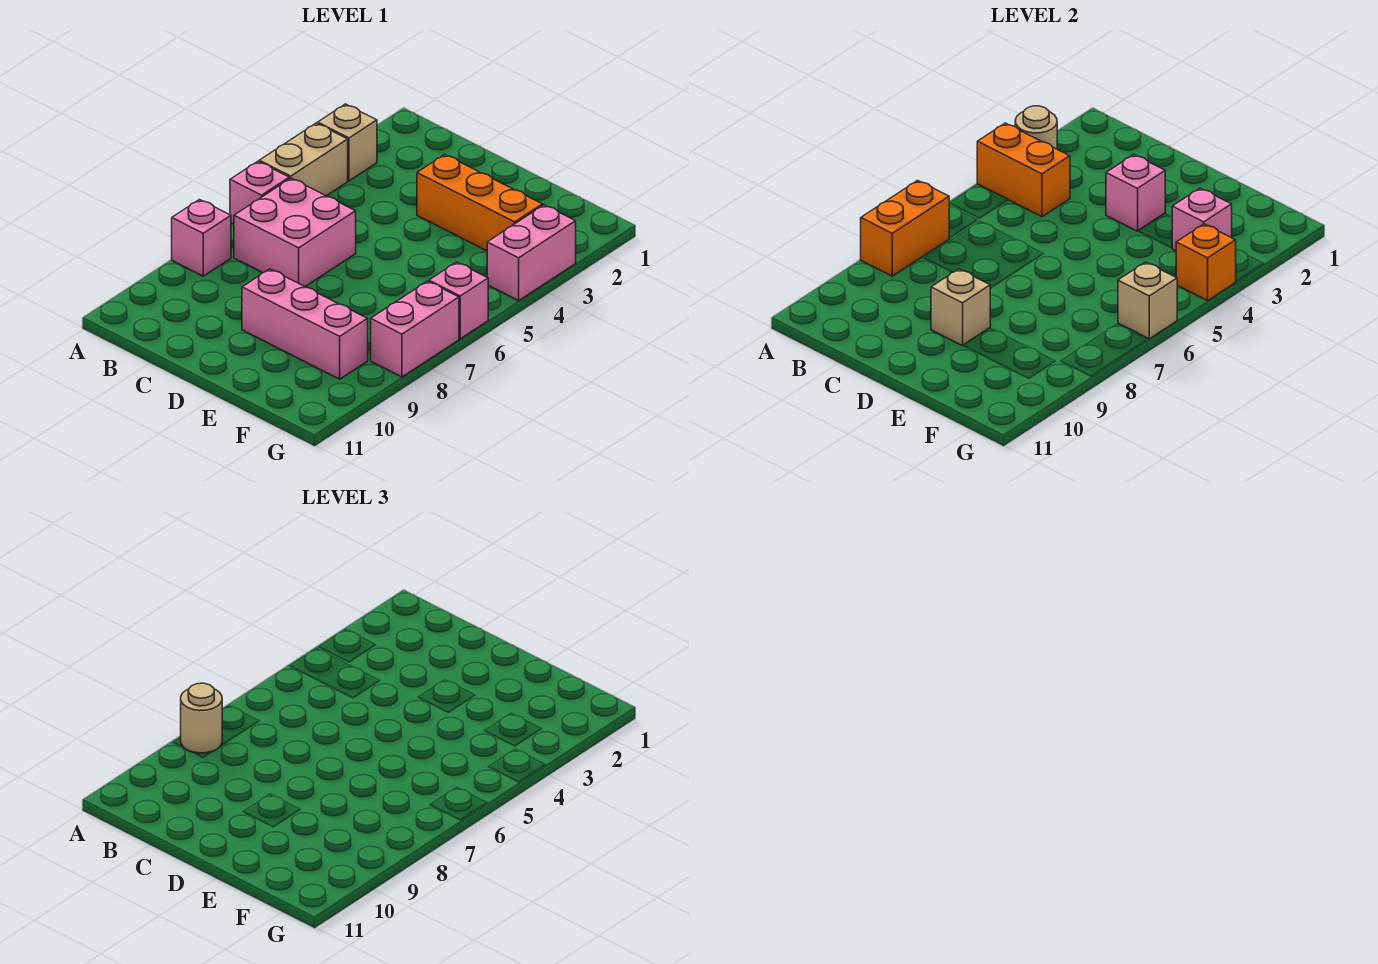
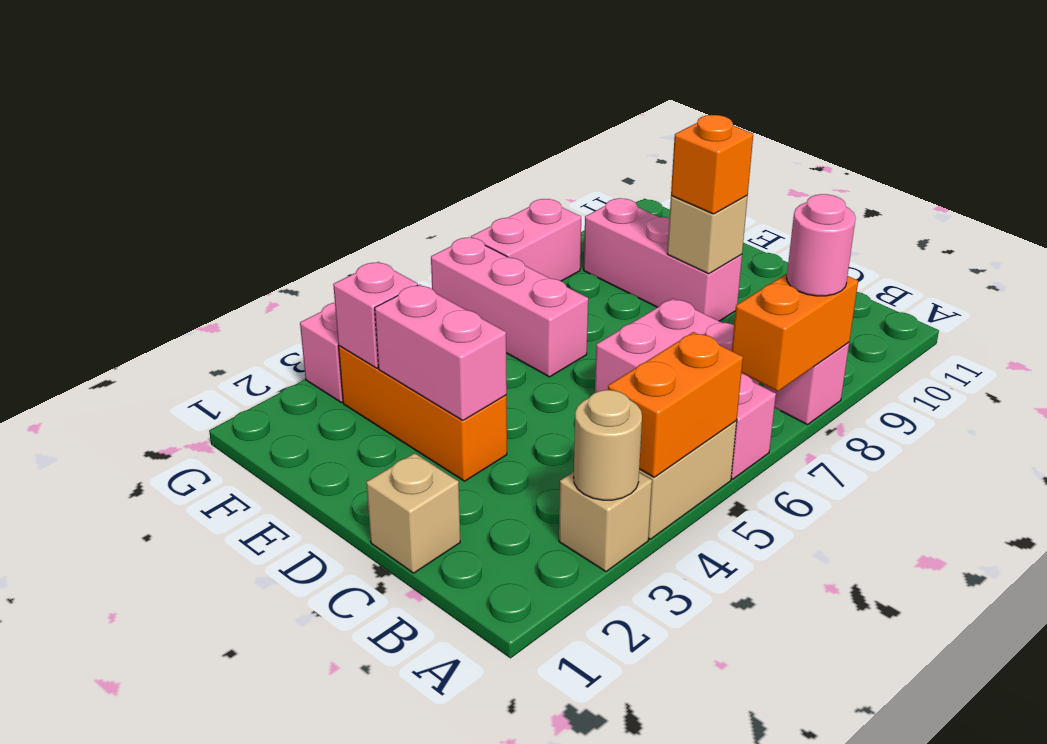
orange 1x2 brick [977,123,1070,217] -> orange 1x2 brick turned to [608,332,743,477]
tan 1x1 round brick [181,683,222,753] -> pink 1x1 round brick [787,194,856,296]
pink 1x1 brick [1106,155,1165,231] -> pink 1x2 brick [375,285,507,421]
orange 1x1 brick [1176,224,1236,301] -> orange 1x1 brick moved to [671,115,753,214]
pink 1x1 brick [429,262,488,339] -> pink 1x3 brick [431,238,588,377]
tan 1x1 brick [1118,262,1177,339] -> tan 1x1 brick moved to [366,453,460,573]

